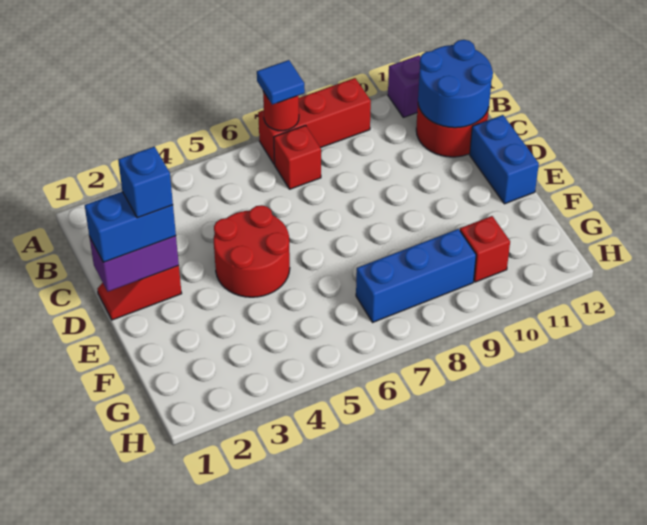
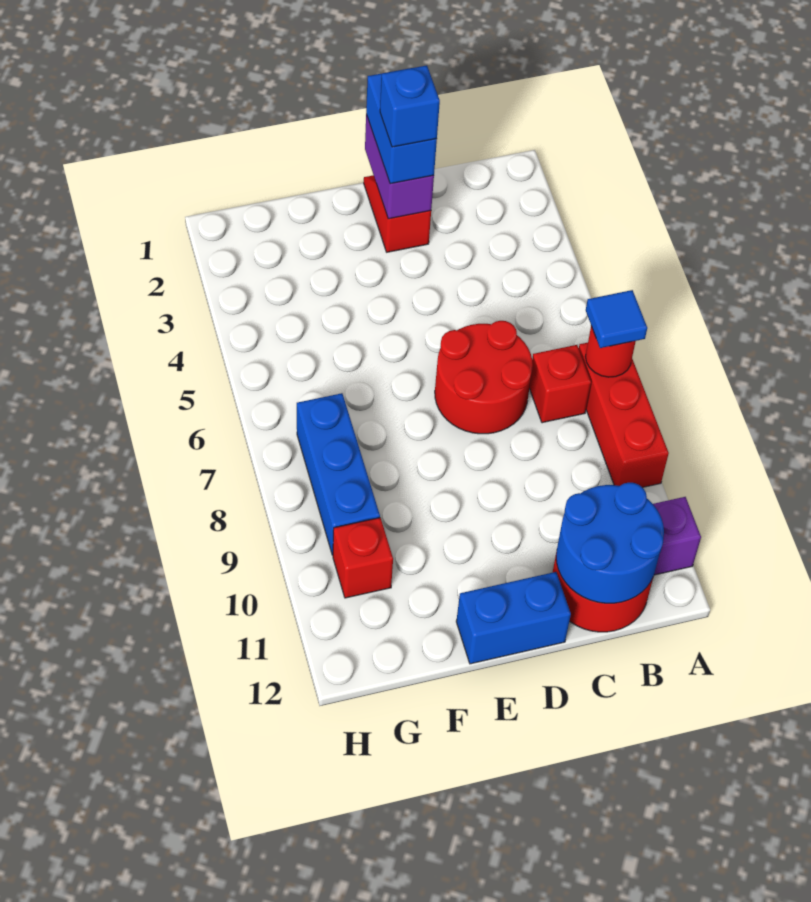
red 2x2 round brick [214,205,290,297] -> red 2x2 round brick moved to [435,321,533,434]

